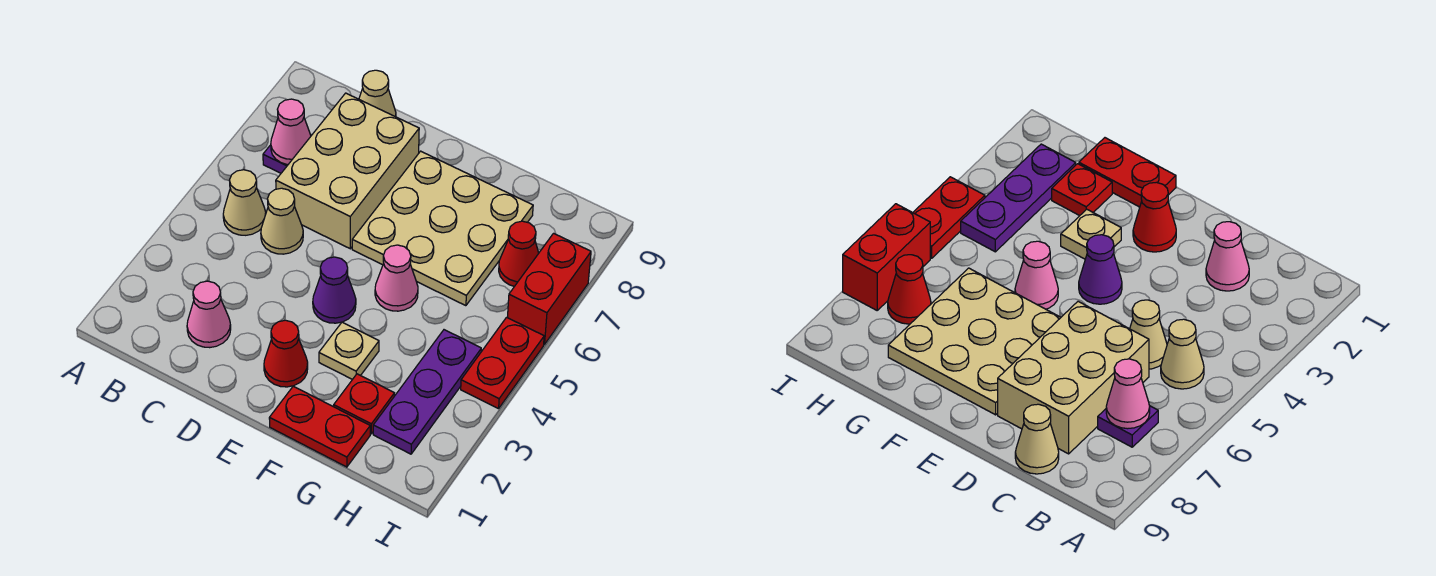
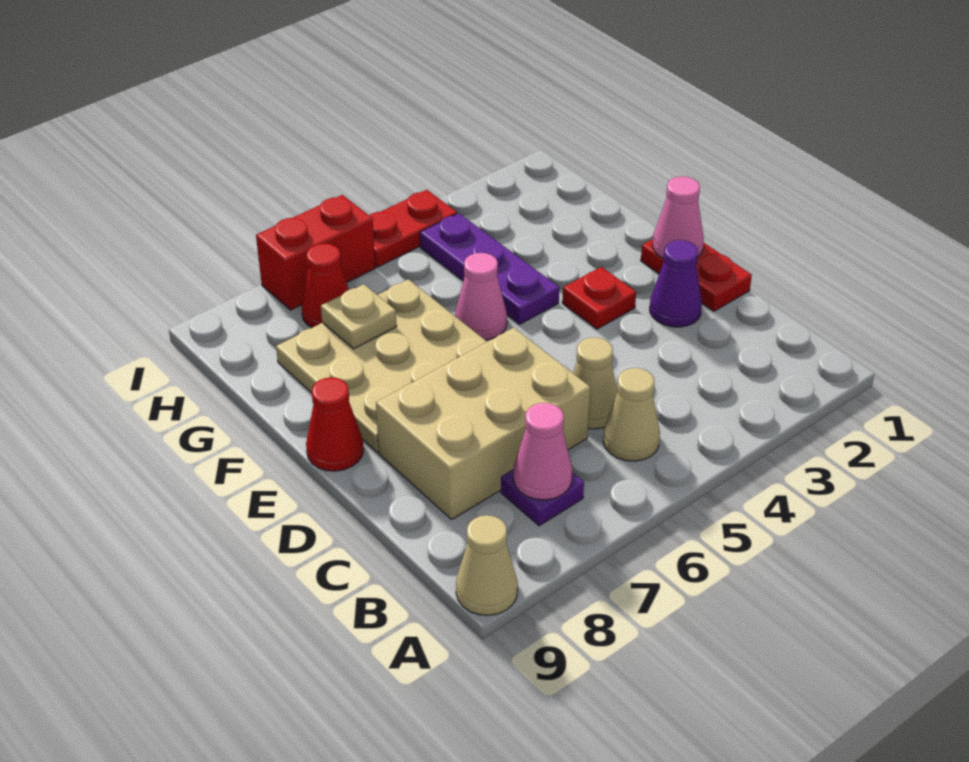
pink 1x1 cone [187,281,231,348] -> pink 1x1 cone moved to [653,176,704,258]
tan 1x1 cone [359,70,396,117] -> tan 1x1 cone moved to [456,515,518,615]
red 1x1 cone [264,320,308,387] -> red 1x1 cone moved to [306,377,364,471]
purple 1x1 cone [313,257,356,323] -> purple 1x1 cone moved to [650,240,702,327]
red 1x2 plate [269,386,370,467] -> red 1x2 plate moved to [641,239,752,311]
tan 1x1 plate [319,322,379,379] -> tan 1x1 plate moved to [321,284,397,349]
red 1x1 plate [334,374,394,434] -> red 1x1 plate moved to [562,267,636,329]
purple 1x3 plate [373,330,481,454] -> purple 1x3 plate turned to [420,213,559,324]

